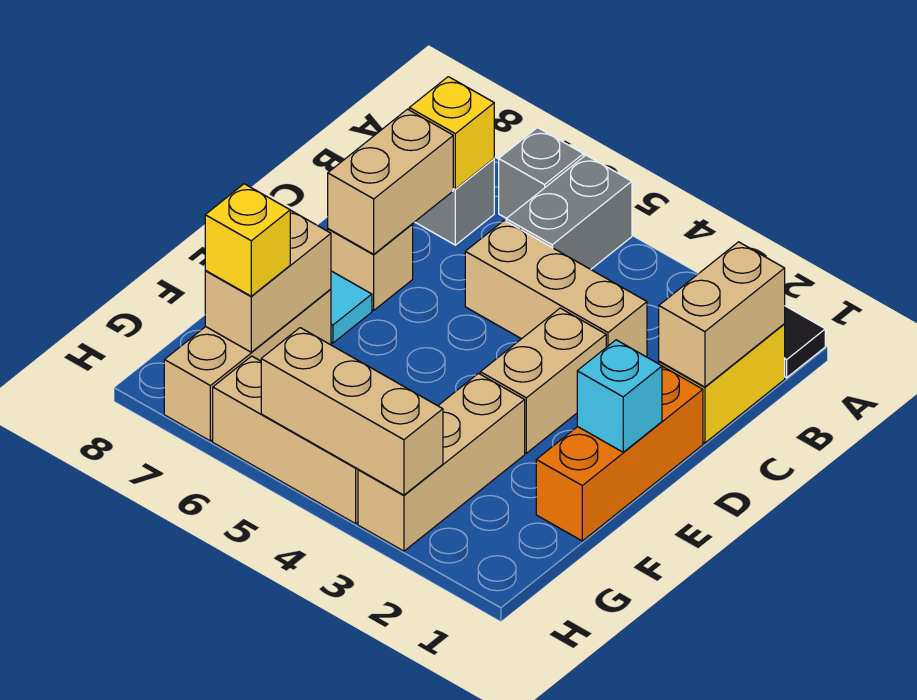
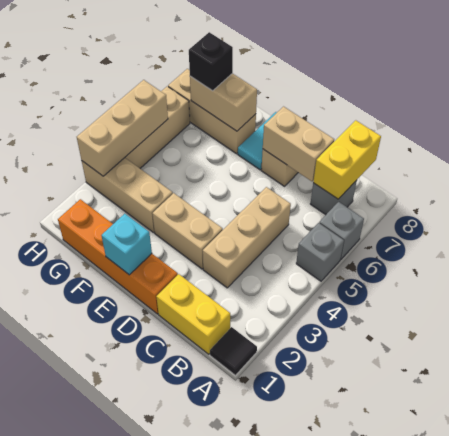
grey 1x2 brick [506,155,632,269] -> grey 1x1 brick [296,223,344,281]
tan 1x2 brick [659,242,785,387] -> none
yellow 1x1 brick [409,77,494,189] -> yellow 1x2 brick [313,120,381,199]
orange 1x3 brick [536,366,703,541] -> orange 1x4 brick [58,199,178,314]
yellow 1x1 brick [205,184,290,296] -> black 1x1 brick [189,32,233,91]

